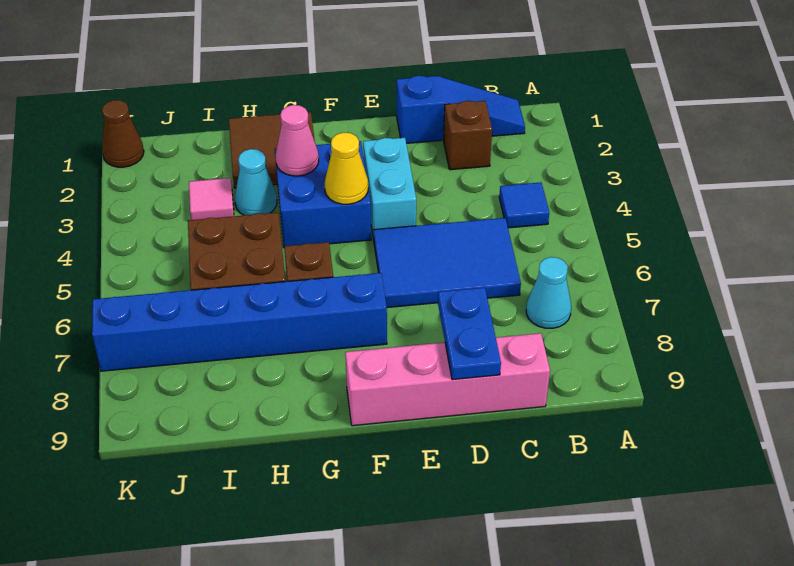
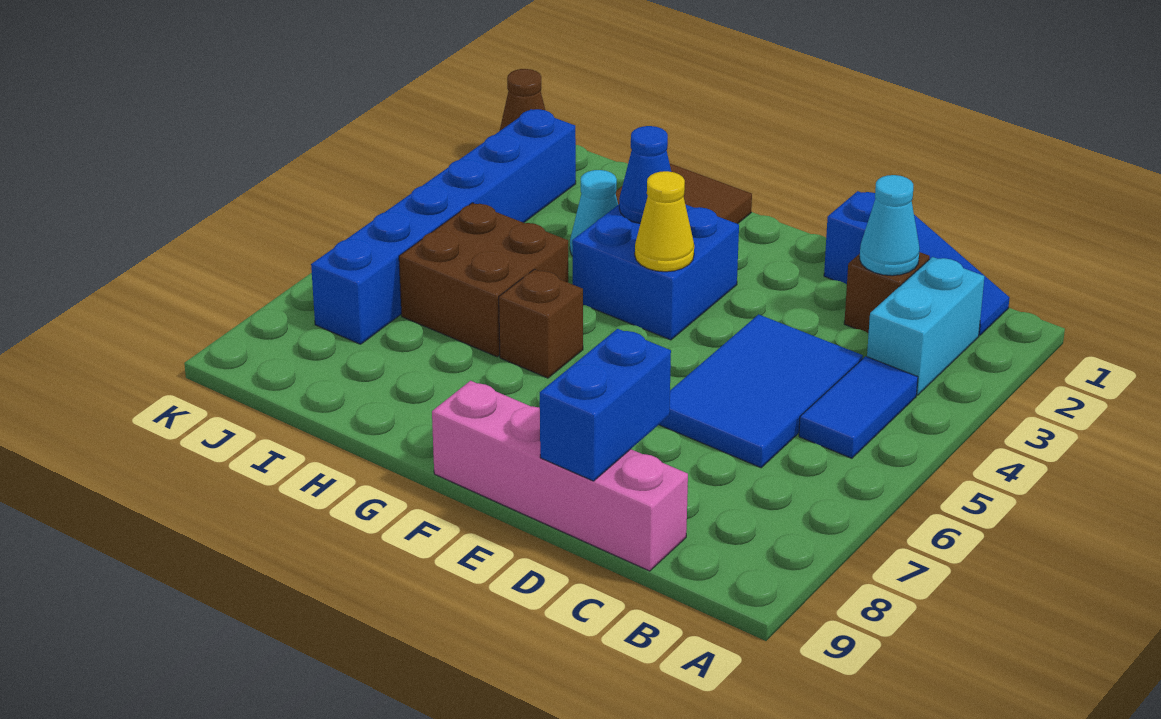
blue 1x1 tile [499,182,549,228] -> blue 1x2 tile [799,356,918,458]
cyan 1x1 cone [526,257,571,328] -> cyan 1x1 cone moved to [860,175,920,276]
blue 2x3 tile [374,218,521,308] -> blue 2x3 tile turned to [659,314,863,468]
blue 1x2 plate [438,287,501,380] -> blue 1x2 brick [540,329,671,481]
cyan 1x2 brick [363,138,416,240] -> cyan 1x2 brick moved to [867,257,984,395]
blue 1x6 brick [92,273,387,371] -> blue 1x6 brick turned to [311,109,576,344]
pink 1x1 cone [276,105,319,176] -> blue 1x1 cone [619,126,671,223]
pink 1x1 tile [189,178,234,220] -> none

